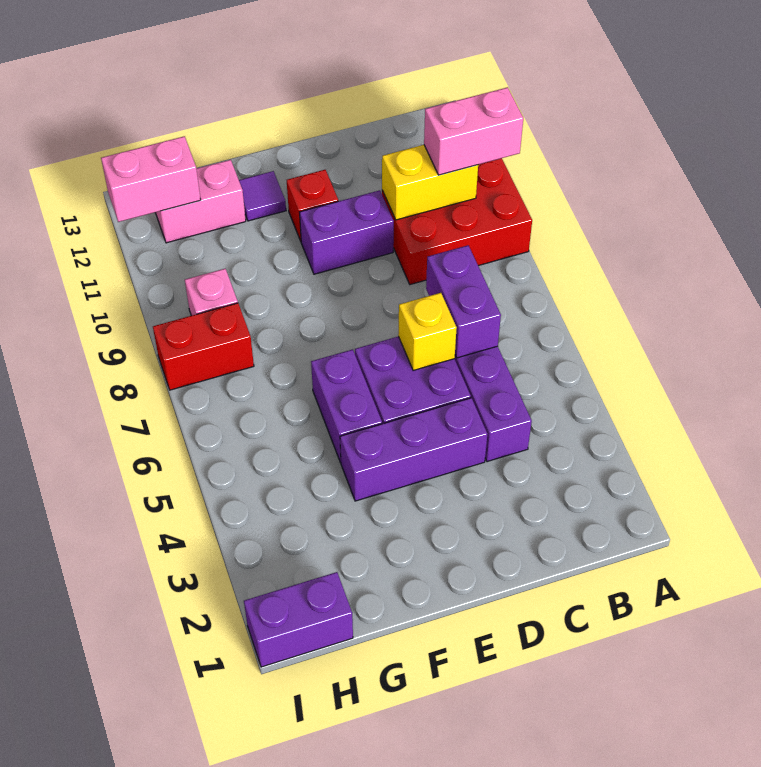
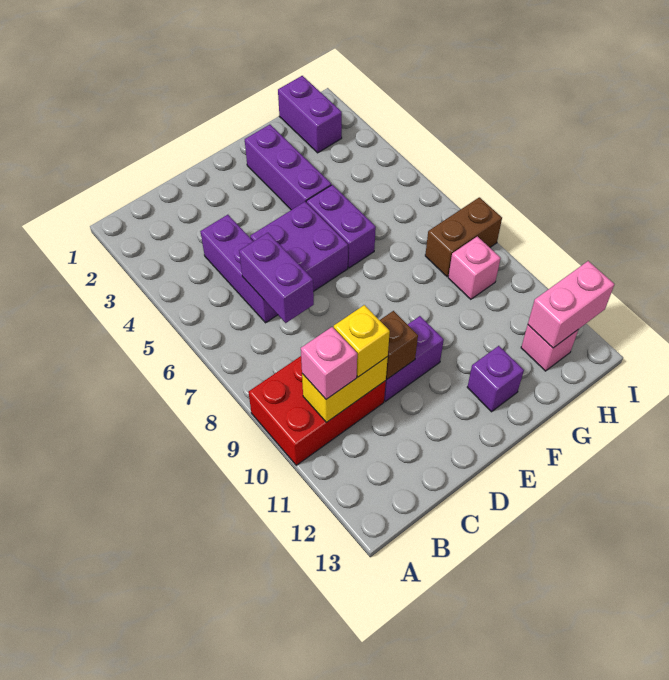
pink 1x2 brick [424,87,523,175] -> pink 1x1 brick [301,327,357,399]
purple 1x3 brick [340,398,487,501] -> purple 1x3 brick turned to [245,125,331,210]
yellow 1x1 brick [398,293,457,371] -> yellow 1x1 brick moved to [334,305,390,377]
none -> brown 1x1 brick [380,311,418,379]
red 1x1 brick [287,170,338,241] -> none
purple 1x1 tile [239,171,286,221] -> purple 1x1 brick [467,346,524,412]
pink 1x2 brick [155,160,246,243] -> pink 1x1 brick [521,325,578,371]
purple 1x2 brick [244,572,353,667] -> purple 1x2 brick turned to [278,76,342,153]
red 1x2 brick [153,303,254,390] -> brown 1x2 brick [425,197,502,277]

